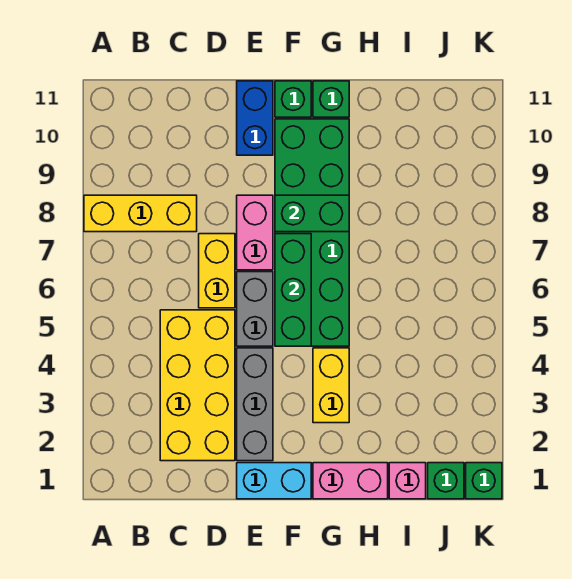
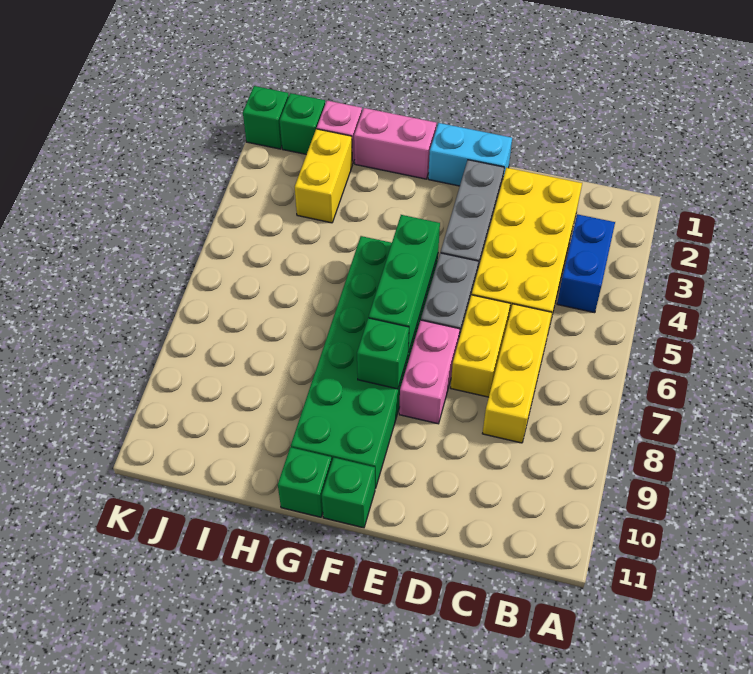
yellow 1x3 brick [84,195,197,232] -> yellow 1x3 brick turned to [482,304,552,443]
blue 1x2 brick [237,81,273,155] -> blue 1x2 brick moved to [557,214,615,313]
green 1x2 brick [275,195,349,232] -> green 1x1 brick [357,318,409,389]
yellow 1x2 brick [313,348,349,423] -> yellow 1x2 brick moved to [295,129,353,223]

